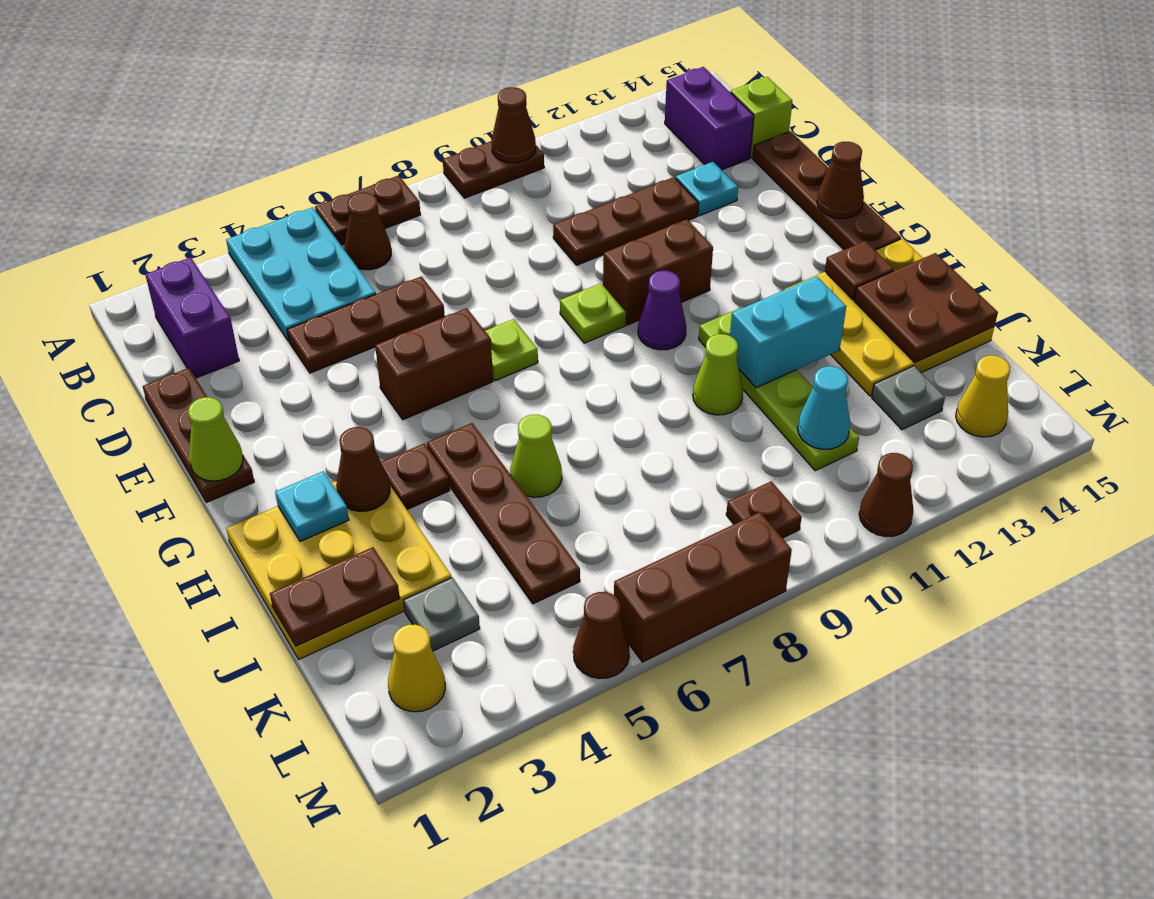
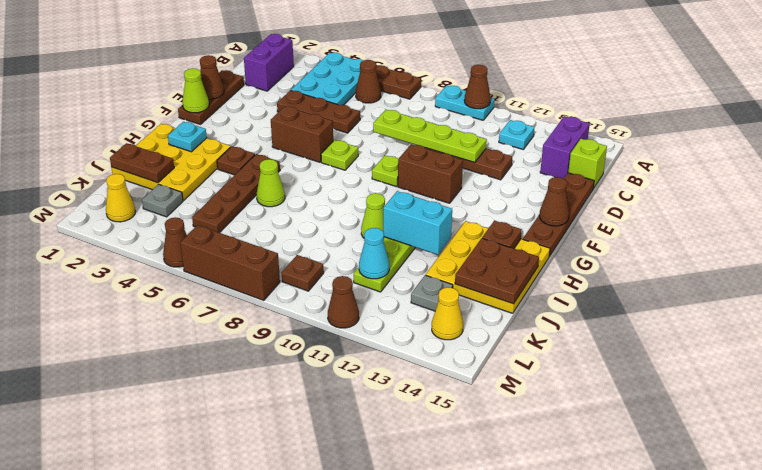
brown 1x2 plate [443,141,544,198] -> cyan 1x2 plate [435,85,494,120]
none -> lime 1x4 plate [373,110,487,163]
cyan 1x1 plate [676,162,738,216] -> cyan 1x1 plate moved to [499,120,534,149]
purple 1x1 cone [638,271,686,350] -> none
brown 1x1 cone [336,427,390,511] -> brown 1x1 cone moved to [200,55,224,99]

